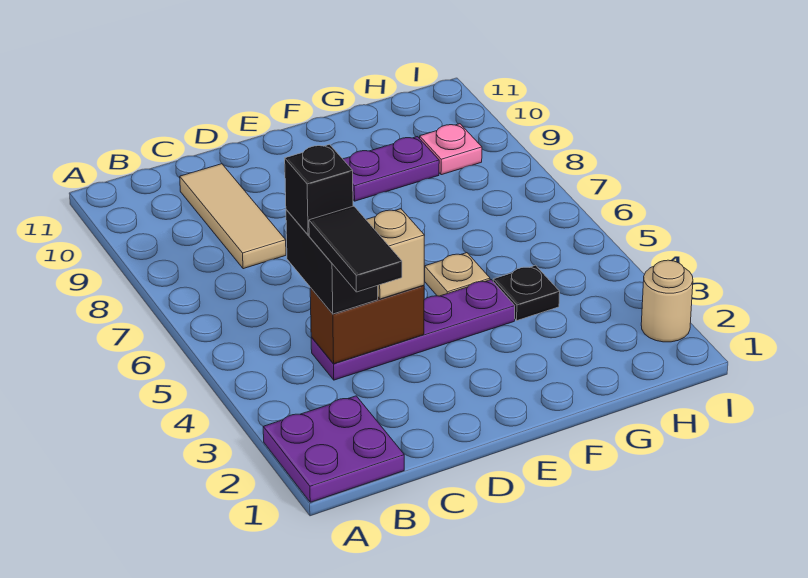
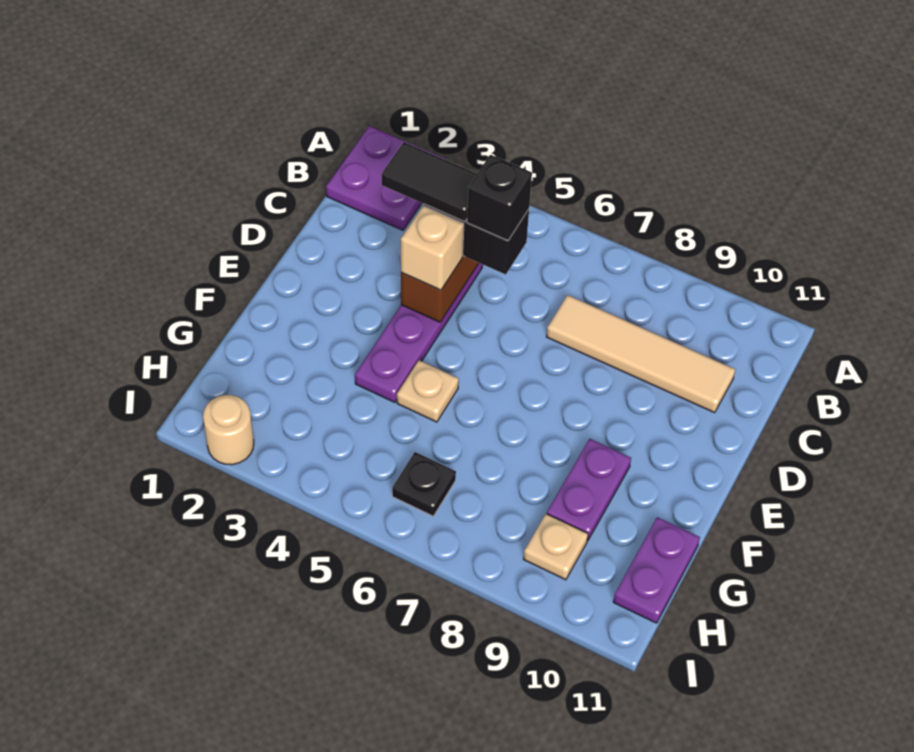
tan 1x3 tile [180,164,286,269] -> tan 1x4 tile [547,295,735,413]
black 1x1 plate [493,265,560,320] -> black 1x1 plate moved to [392,452,456,516]
none -> purple 1x2 plate [613,517,700,623]
pink 1x1 plate [420,124,482,175] -> tan 1x1 plate [524,514,588,580]

